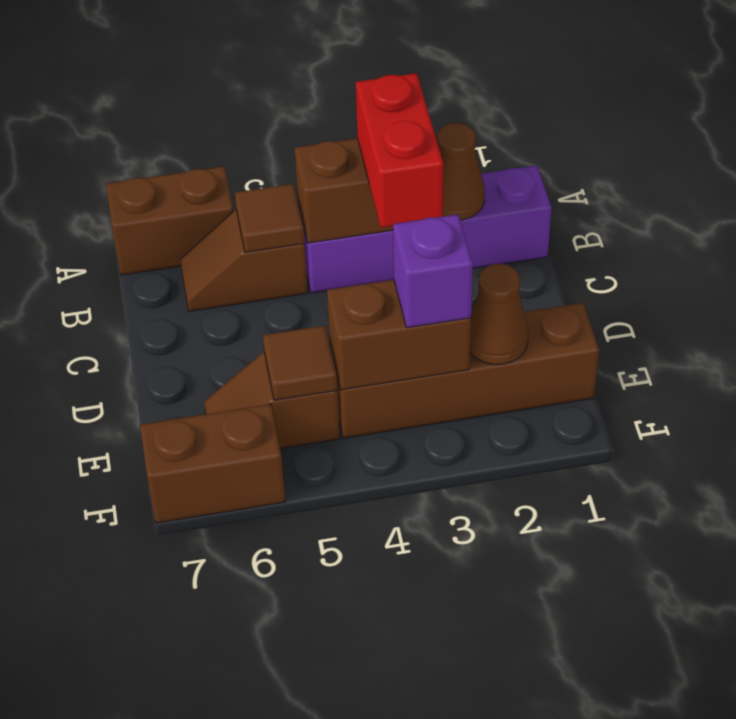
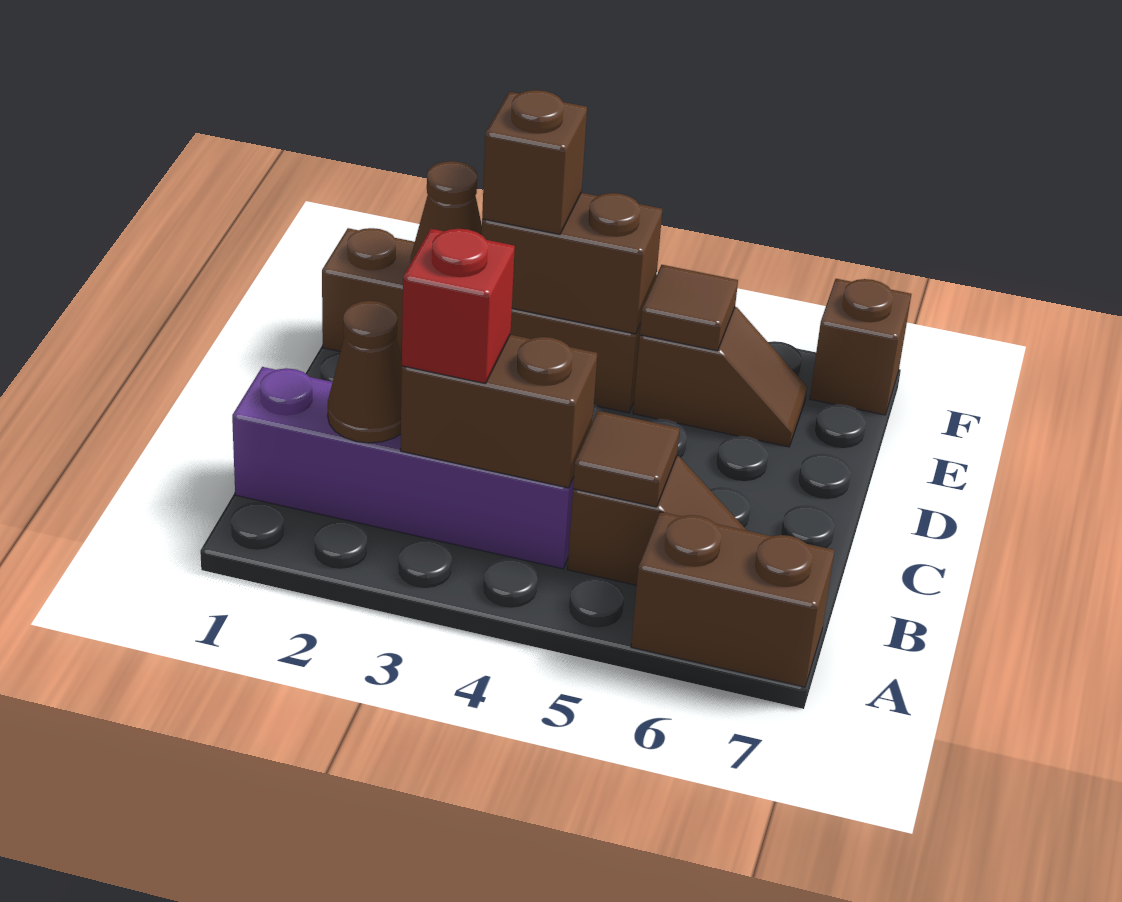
red 1x2 brick [356,73,443,228] -> red 1x1 brick [402,229,515,384]
purple 1x1 brick [393,214,473,328] -> brown 1x1 brick [482,90,587,234]
brown 1x2 brick [140,404,285,523] -> brown 1x1 brick [810,279,911,415]

